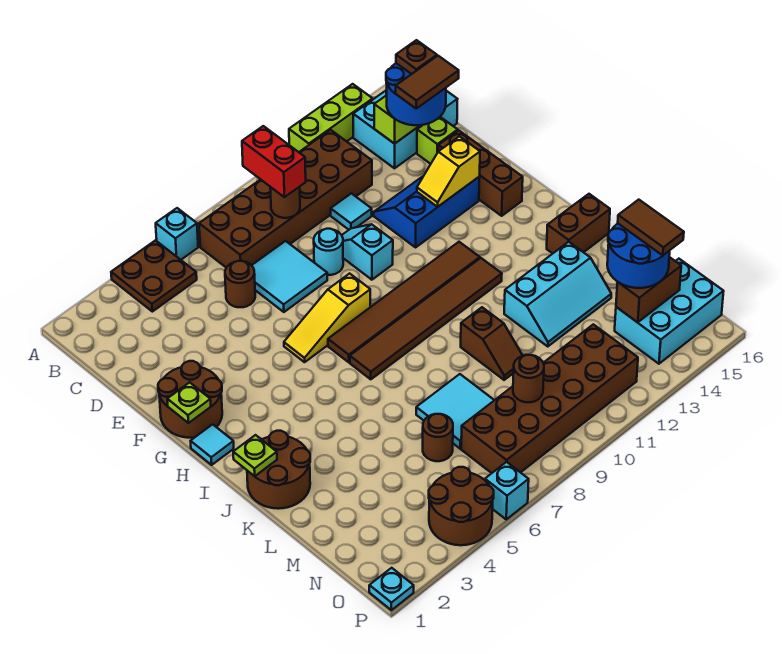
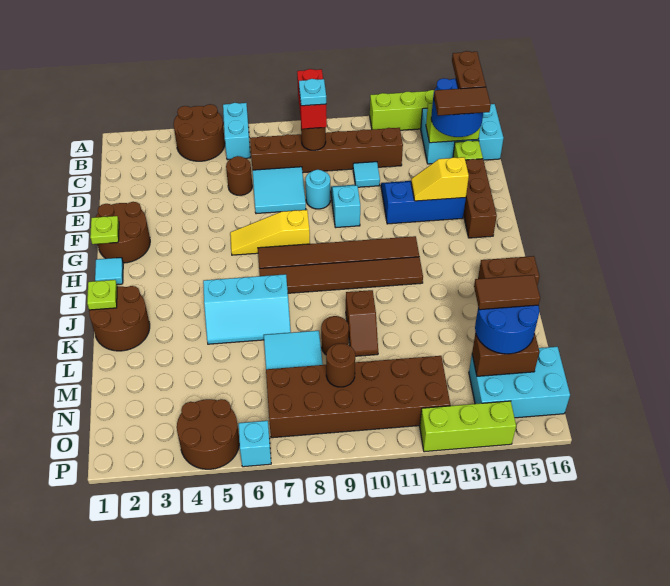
brown 2x2 plate [111,240,197,312] -> brown 2x2 round brick [174,104,225,161]
cyan 1x1 brick [156,208,198,260] -> cyan 1x2 brick [223,103,251,160]
brown 2x6 brick [199,130,372,268] -> brown 1x6 brick [250,128,403,173]
brown 1x1 plate [396,40,437,74] -> brown 1x2 plate [452,51,486,89]
cyan 2x3 slope [504,242,611,347] -> cyan 2x3 slope moved to [203,274,291,344]
brown 1x1 round brick [423,414,453,461] -> brown 1x1 round brick moved to [321,316,349,354]
brown 1x2 tile [618,200,684,255] -> brown 1x2 tile turned to [474,275,540,310]
cyan 1x1 plate [369,568,414,610] -> cyan 1x1 plate moved to [299,79,326,106]
none -> lime 1x3 brick [420,401,516,452]

